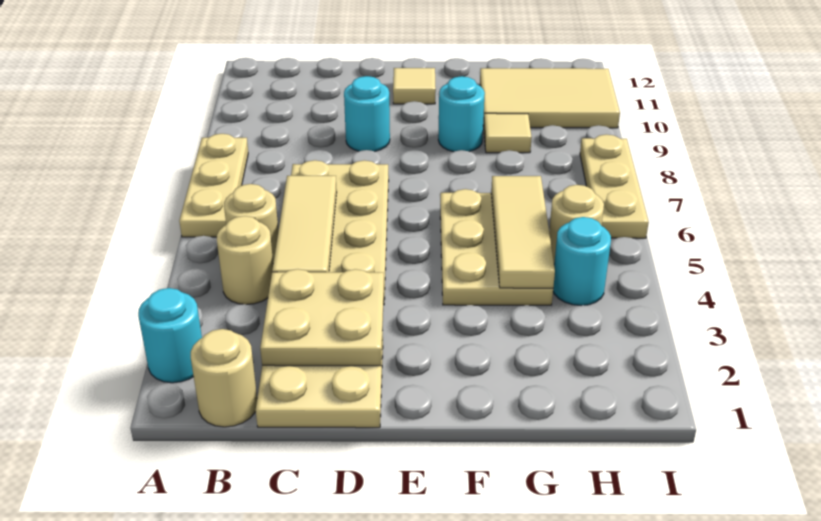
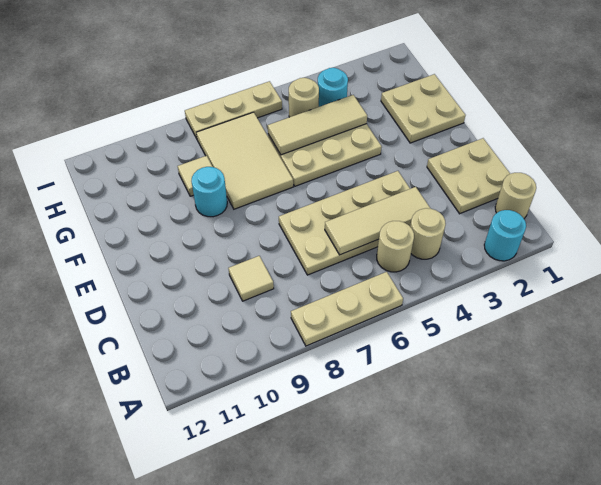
tan 2x2 plate [260,269,384,366] -> tan 2x2 plate moved to [381,74,466,143]
cyan 1x1 round brick [344,76,390,152] -> none
tan 1x1 tile [393,68,436,104] -> tan 1x1 tile moved to [228,256,274,301]
tan 2x3 tile [480,68,620,128] -> tan 2x3 tile moved to [196,112,293,209]

